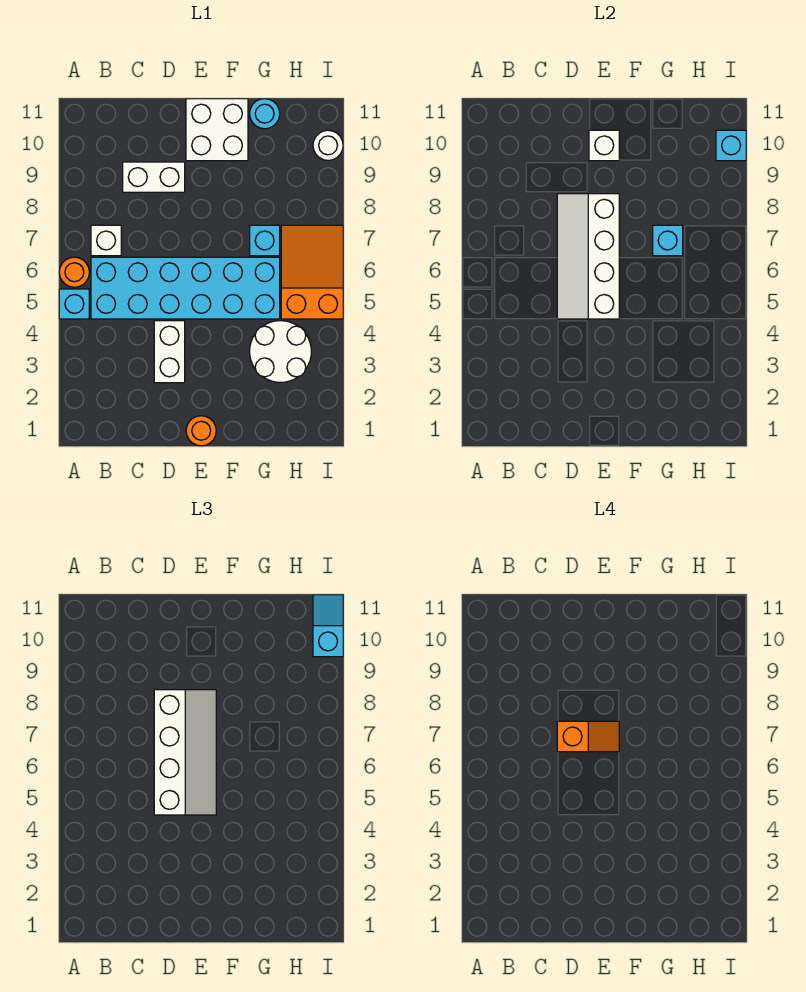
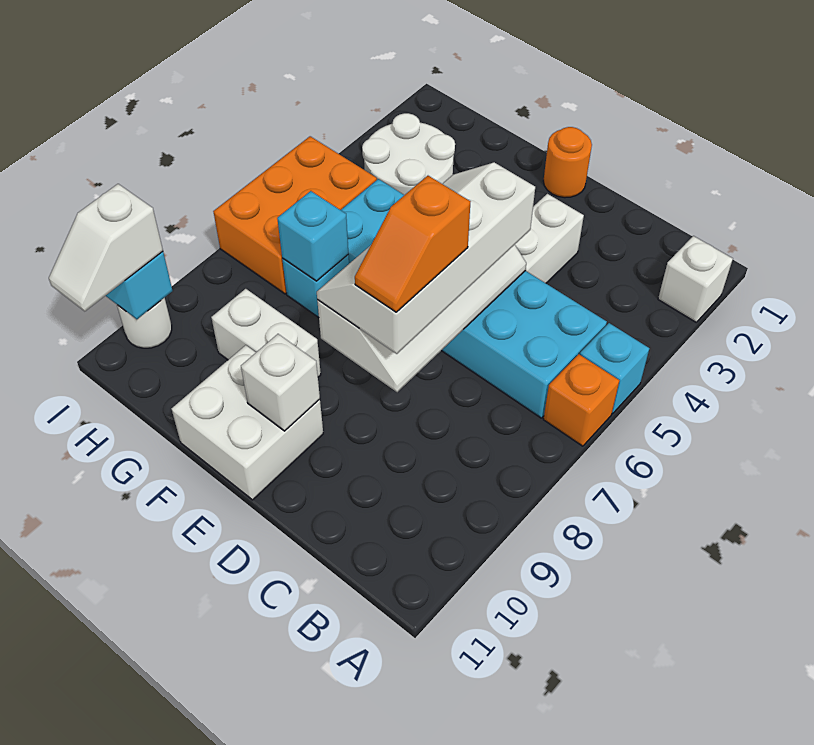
orange 1x1 round brick [59,257,89,287] -> orange 1x1 brick [543,354,619,446]
white 1x1 brick [91,225,121,256] -> white 1x1 brick moved to [658,236,733,322]
white 1x2 brick [123,162,185,192] -> white 1x2 brick moved to [211,289,321,377]
orange 1x2 slope [557,721,619,752] -> orange 1x2 slope turned to [355,176,470,312]
cyan 1x1 round brick [250,99,280,129] -> none
orange 2x3 slope [281,225,343,319] -> orange 2x3 brick [213,136,377,294]
cyan 1x2 slope [313,595,343,657] -> white 1x2 slope [49,184,163,311]

